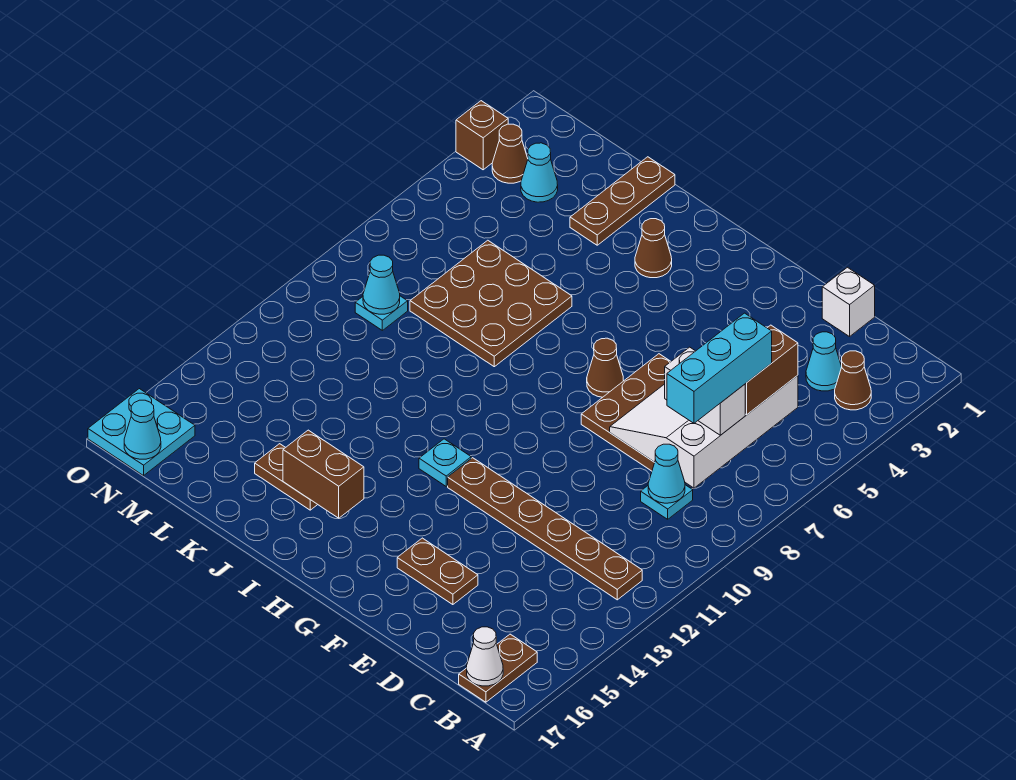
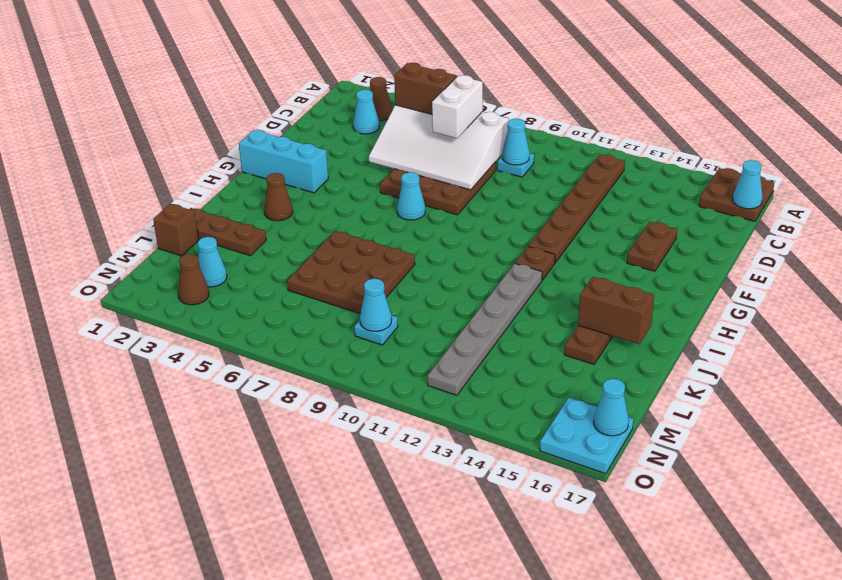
brown 1x2 plate [459,634,537,702] -> brown 2x2 plate [699,168,774,221]
white 1x1 cone [467,627,503,686] -> cyan 1x1 cone [733,160,763,209]
cyan 1x3 brick [667,313,772,423] -> cyan 1x3 brick moved to [239,130,328,193]
white 1x1 brick [822,267,875,337] -> none
brown 1x1 cone [587,338,624,397] -> cyan 1x1 cone [397,172,425,220]
cyan 1x1 plate [419,439,471,486] -> brown 1x1 plate [515,247,555,280]
none -> grey 1x6 plate [427,264,542,395]
brown 1x2 brick [283,430,364,518] -> brown 1x2 brick turned to [578,277,654,344]
brown 1x1 brick [456,101,508,170] -> brown 1x1 brick moved to [153,204,199,256]

